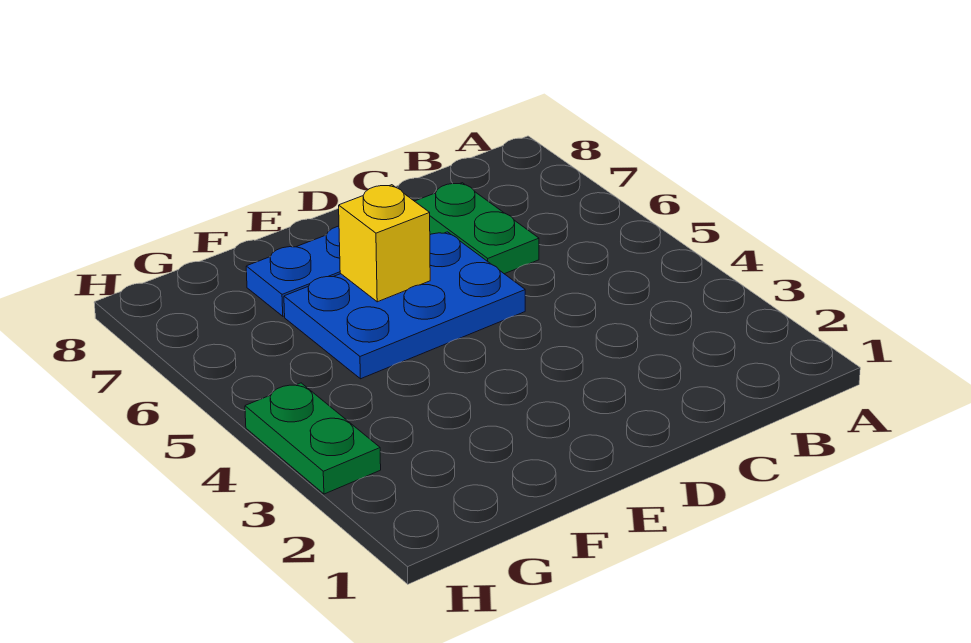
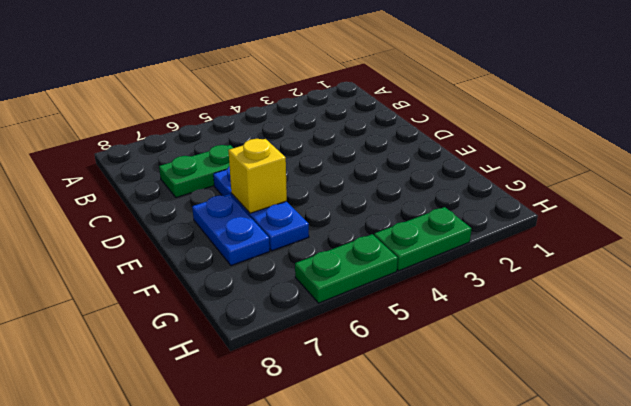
blue 2x3 plate [284,232,525,379] -> blue 1x3 plate [213,166,309,251]
none -> green 1x2 plate [295,234,398,303]

